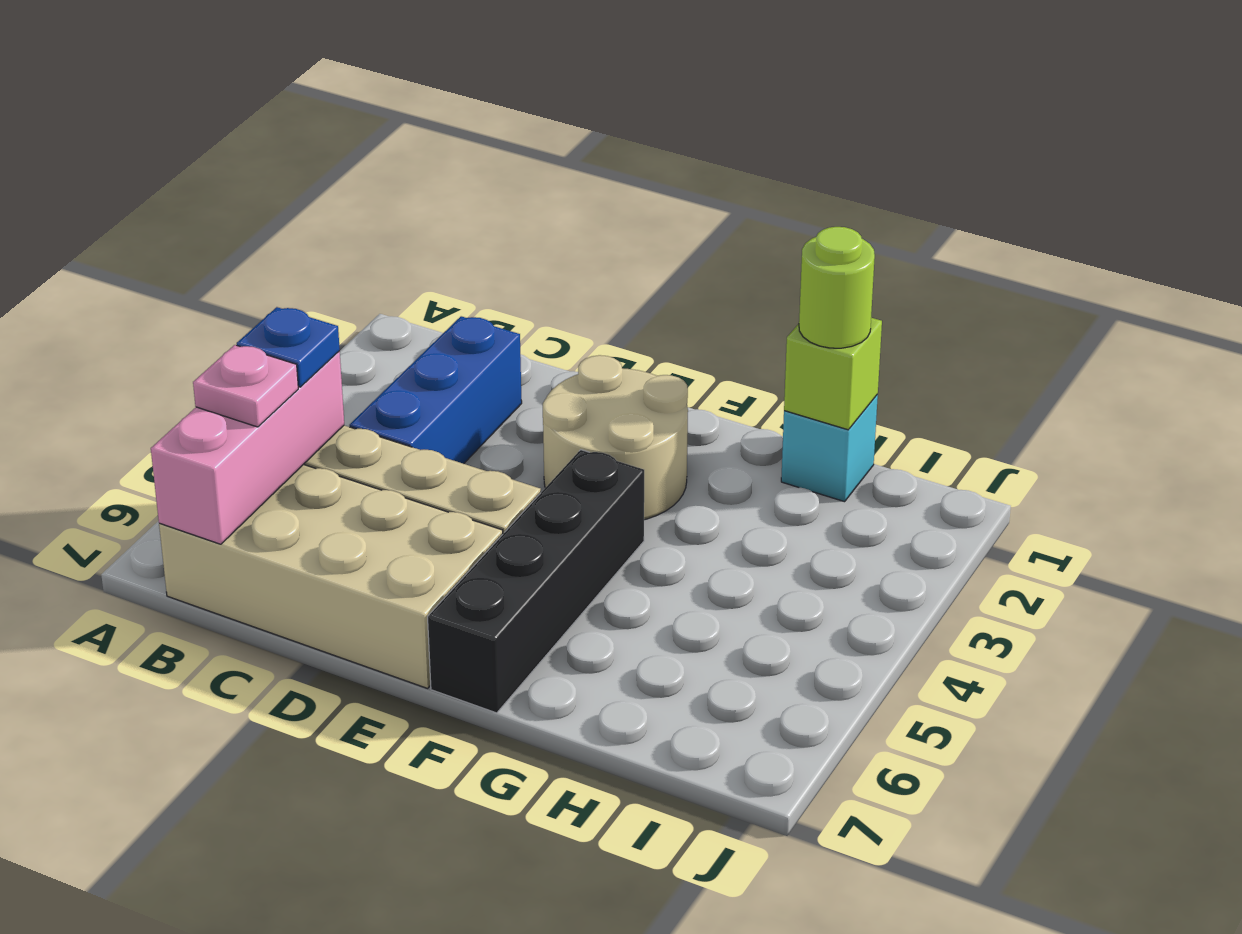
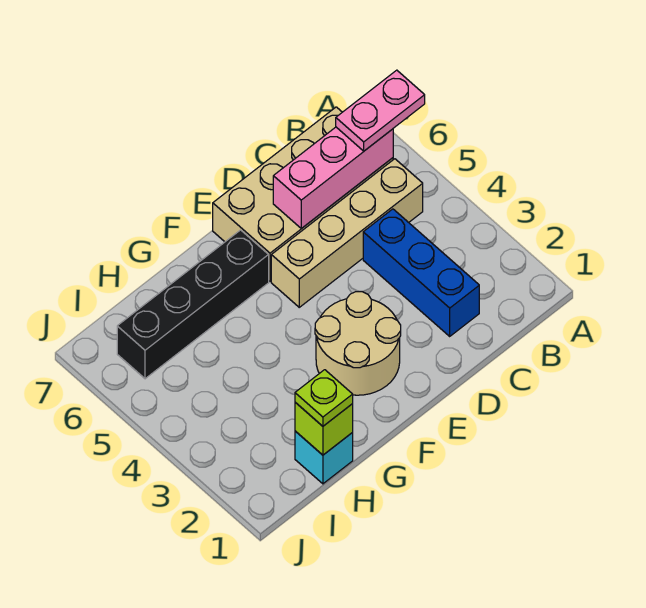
pink 1x3 brick [151,352,344,544] -> pink 1x3 brick turned to [273,127,393,229]
blue 1x1 plate [237,307,340,387] -> none
pink 1x1 plate [193,345,298,427] -> pink 1x2 plate [336,70,425,151]
black 1x4 brick [428,450,644,713] -> black 1x4 brick turned to [117,230,269,379]
lime 1x1 round brick [799,227,875,348] -> lime 1x1 plate [295,370,353,426]

